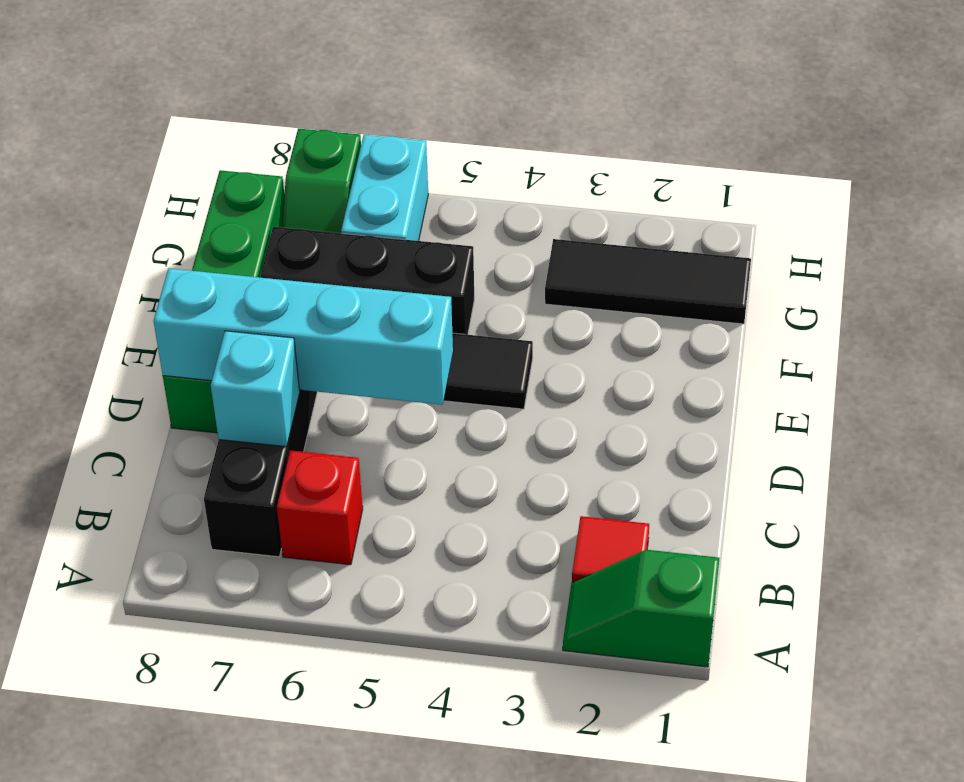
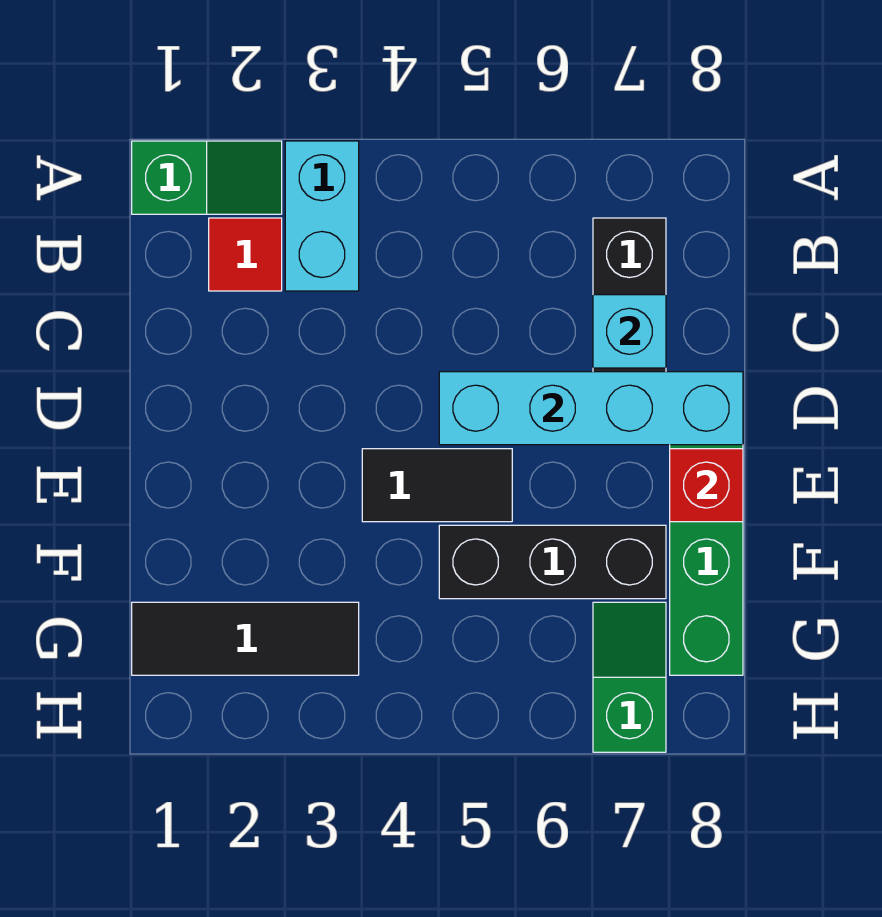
red 1x1 brick [277,451,363,565] -> red 1x1 brick moved to [670,449,743,522]
cyan 1x2 brick [341,135,428,241] -> cyan 1x2 brick moved to [285,141,359,291]

